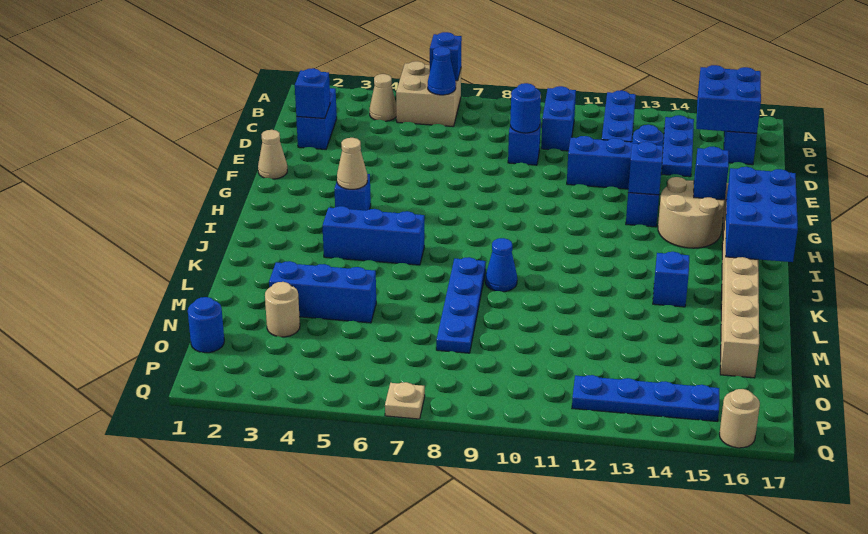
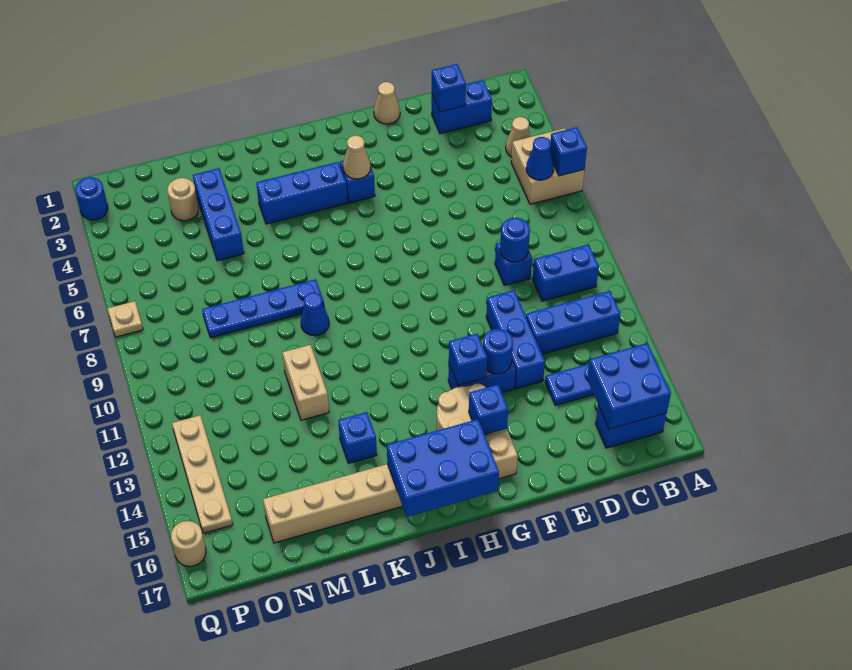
blue 1x3 brick [322,206,424,265] -> blue 1x3 brick turned to [256,162,348,224]
none -> tan 1x2 brick [282,345,329,420]
blue 1x1 round brick [188,297,224,353] -> blue 1x1 round brick moved to [75,177,108,220]
blue 1x4 plate [572,375,719,421] -> tan 1x4 plate [172,415,233,533]

